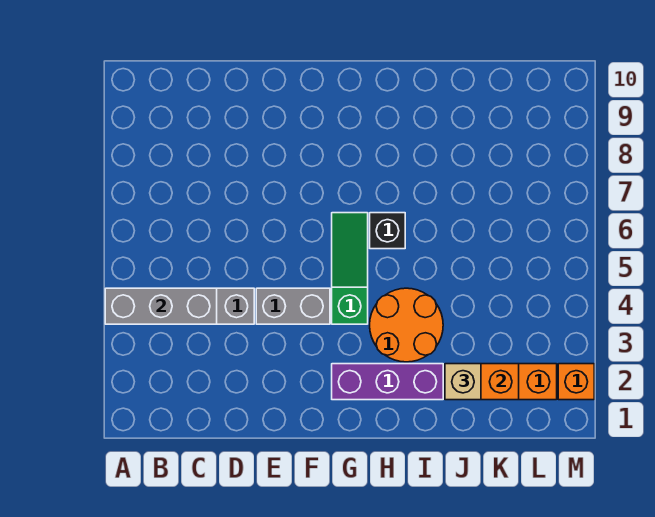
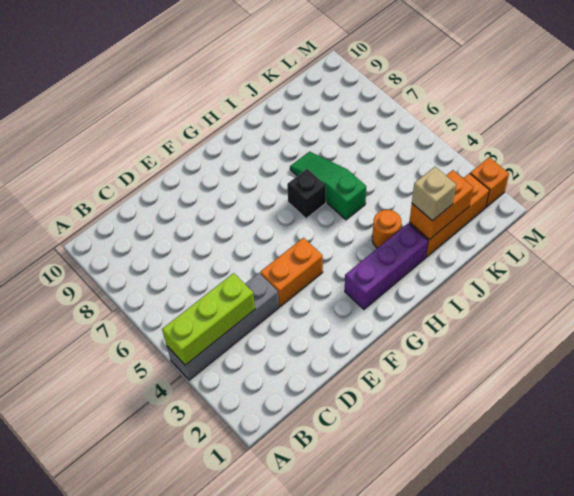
grey 1x3 brick [105,288,217,324] -> lime 1x3 brick [162,273,255,365]
grey 1x2 brick [256,288,330,324] -> orange 1x2 brick [260,238,323,306]
green 1x3 slope [332,213,368,324] -> green 1x3 slope moved to [290,152,366,220]
orange 2x2 round brick [370,288,443,362] -> orange 1x1 round brick [372,210,401,248]

